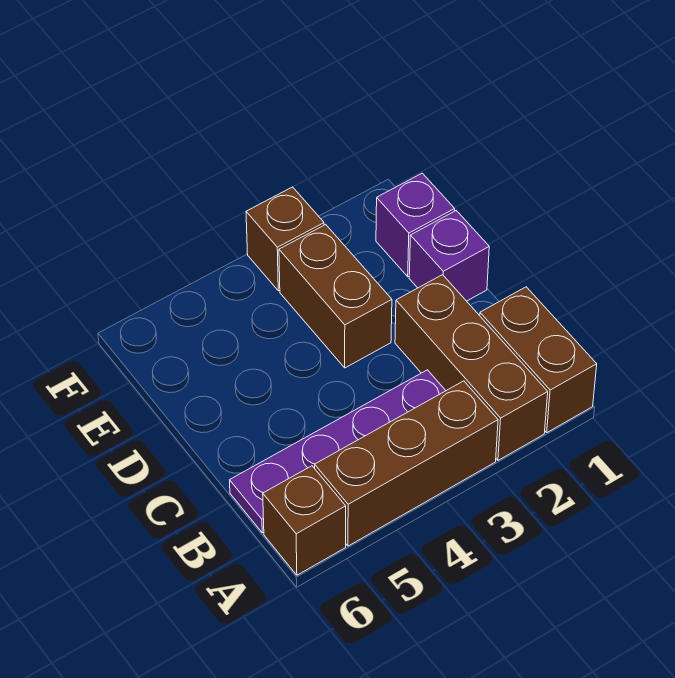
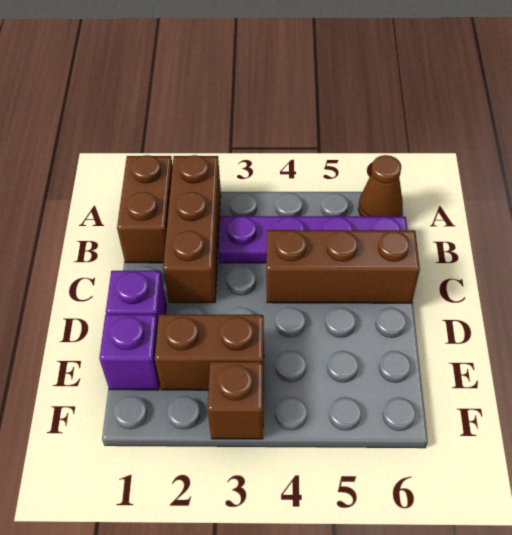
brown 1x3 brick [315,381,498,546] -> brown 1x3 brick moved to [266,230,420,303]
brown 1x1 brick [263,466,346,575] -> brown 1x1 cone [358,155,403,217]
brown 1x2 brick [279,225,392,368] -> brown 1x2 brick turned to [155,314,264,390]

